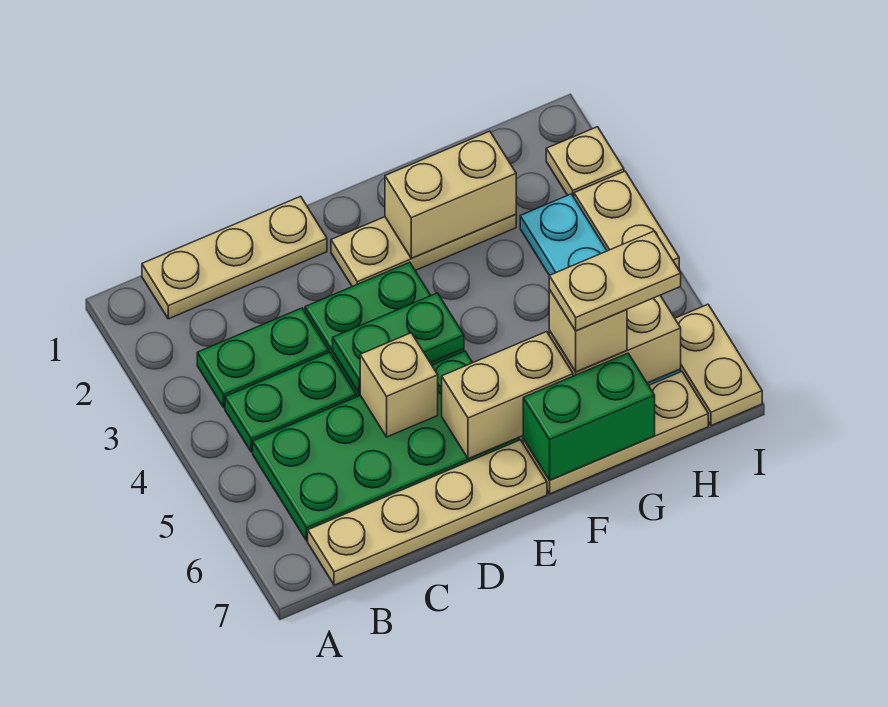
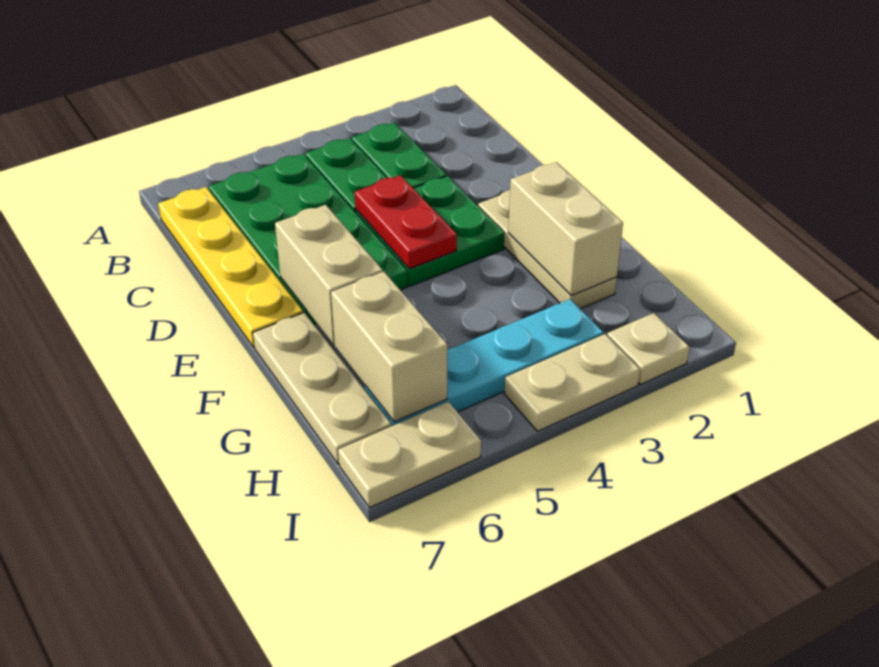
tan 1x3 plate [142,196,327,319] -> none
tan 1x4 plate [308,440,547,585] -> yellow 1x4 plate [158,187,303,347]
green 1x2 plate [333,293,464,393] -> red 1x2 plate [355,175,457,269]
tan 1x1 brick [360,333,438,437] -> none
green 1x2 brick [523,353,655,480] -> none
tan 1x1 brick [549,290,627,372] -> none
tan 1x2 plate [549,231,681,331] -> none

